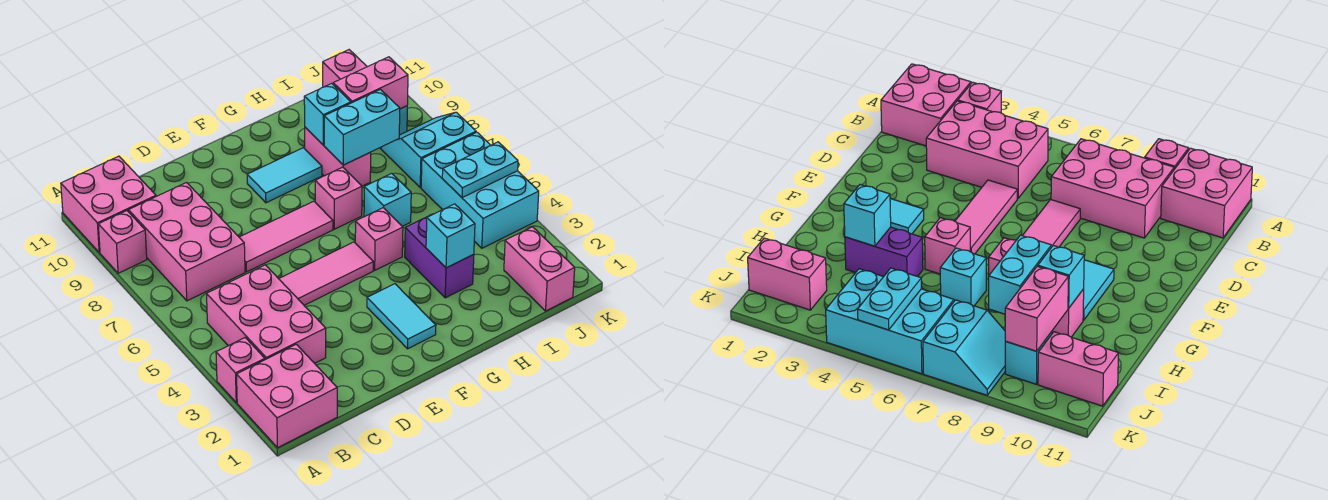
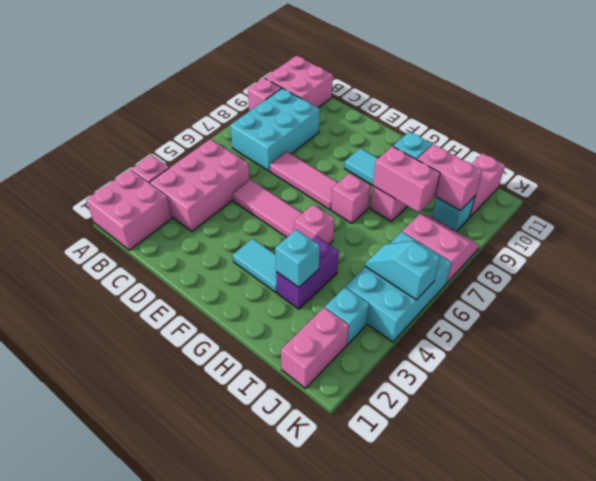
pink 2x3 brick [129,182,245,301] -> cyan 2x3 brick [230,88,320,171]
cyan 1x2 tile [367,284,436,349] -> cyan 1x2 tile turned to [233,239,277,292]
cyan 1x1 brick [364,173,411,226] -> cyan 1x1 brick moved to [325,287,369,344]
cyan 1x2 brick [324,90,400,165] -> pink 1x2 brick [373,146,440,213]
cyan 1x2 plate [442,142,518,198] -> cyan 1x2 slope [366,241,440,300]
cyan 2x2 slope [381,112,476,187] -> pink 2x2 slope [402,214,479,283]

